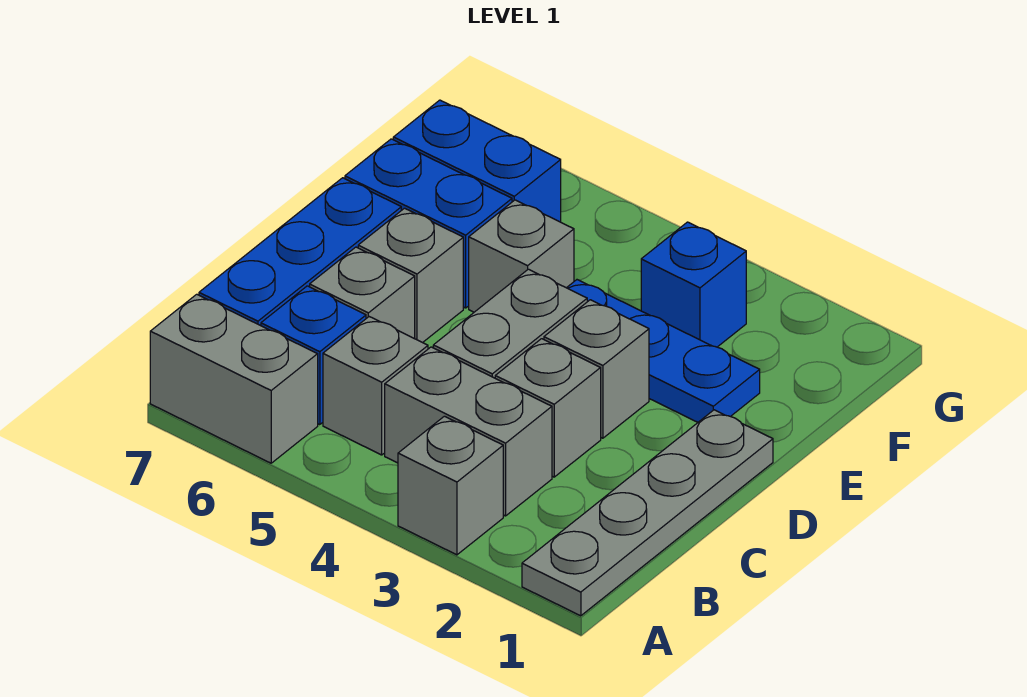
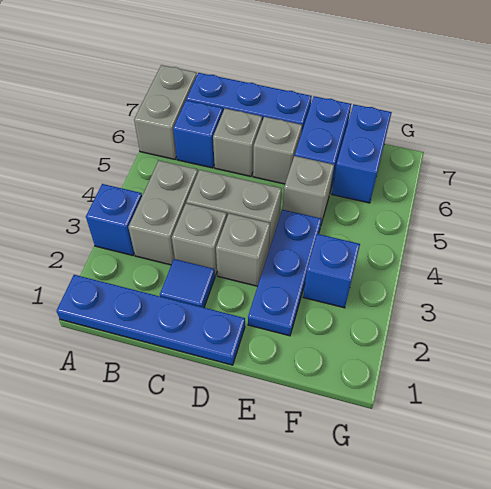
grey 1x4 plate [522,410,773,616] -> blue 1x4 plate [56,275,245,365]
grey 1x1 brick [398,416,503,555] -> blue 1x1 brick [86,184,142,255]
grey 1x1 brick [323,317,428,455] -> none
none -> blue 1x1 tile [160,259,215,308]

